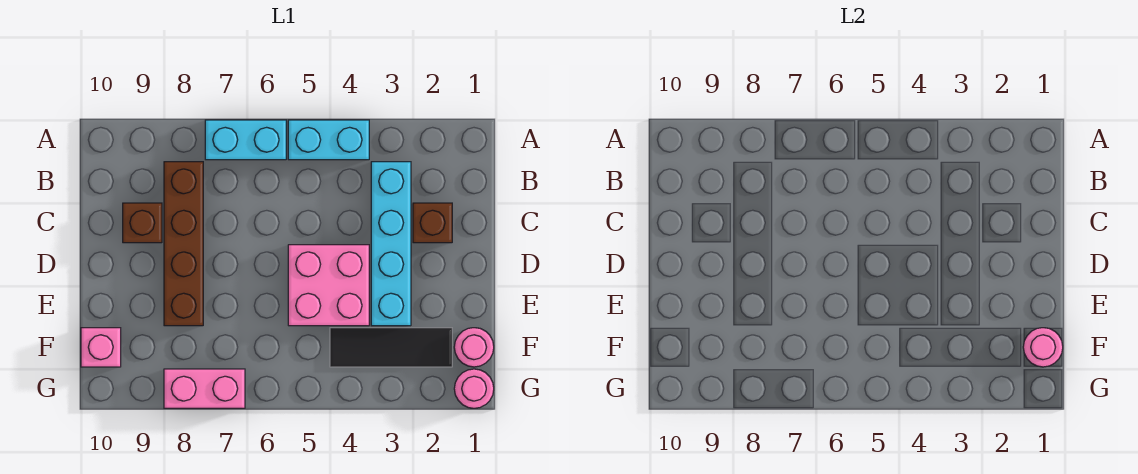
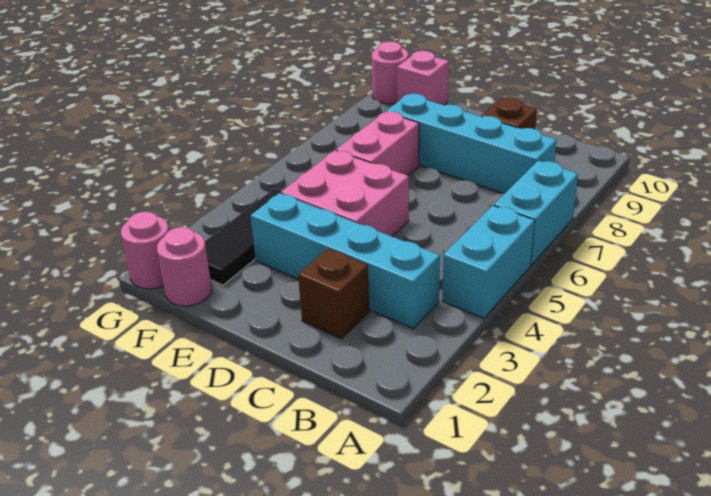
brown 1x4 brick [164,162,203,326] -> cyan 1x4 brick [386,94,557,194]
pink 1x1 round brick [1023,328,1063,367] -> pink 1x1 round brick moved to [372,42,408,104]
pink 1x2 brick [164,369,245,408] -> pink 1x2 brick moved to [336,112,419,176]

